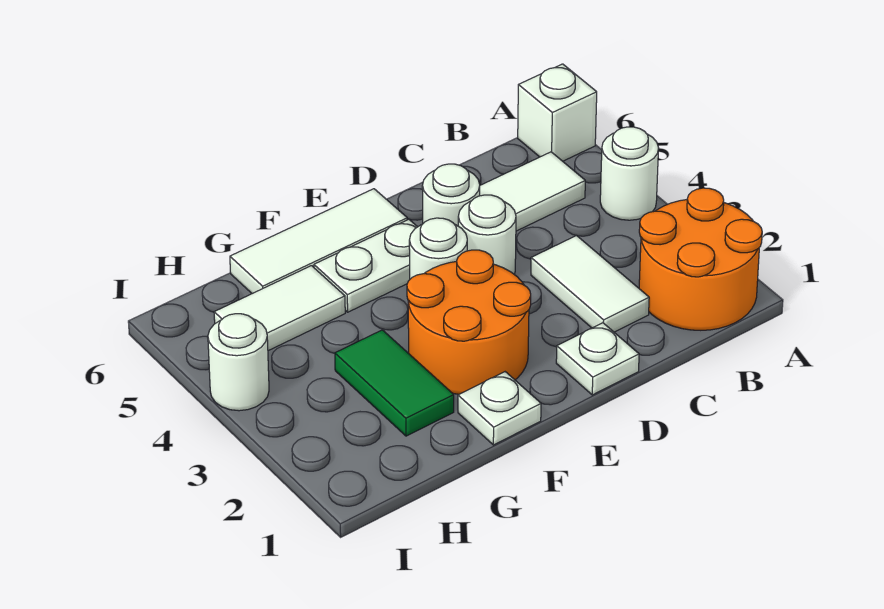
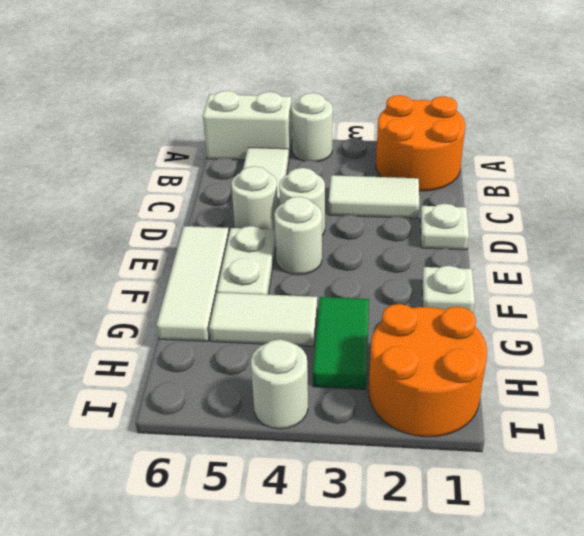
white 1x1 brick [518,64,597,161] -> white 1x2 brick [203,91,292,160]
orange 2x2 round brick [407,250,531,394] -> orange 2x2 round brick moved to [369,304,487,437]
green 1x2 tile [335,330,454,436] -> green 1x2 tile turned to [313,297,369,389]
white 1x2 tile [214,266,345,351] -> white 1x2 tile turned to [209,292,317,346]

